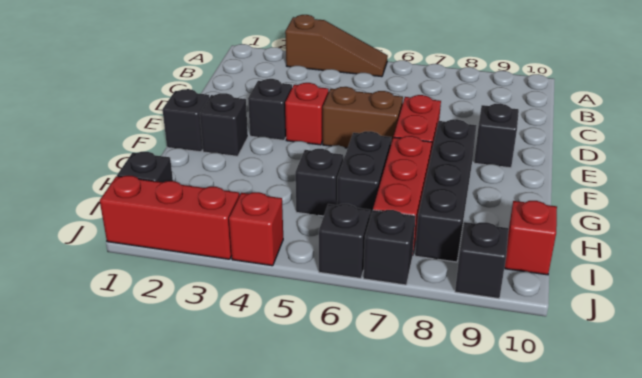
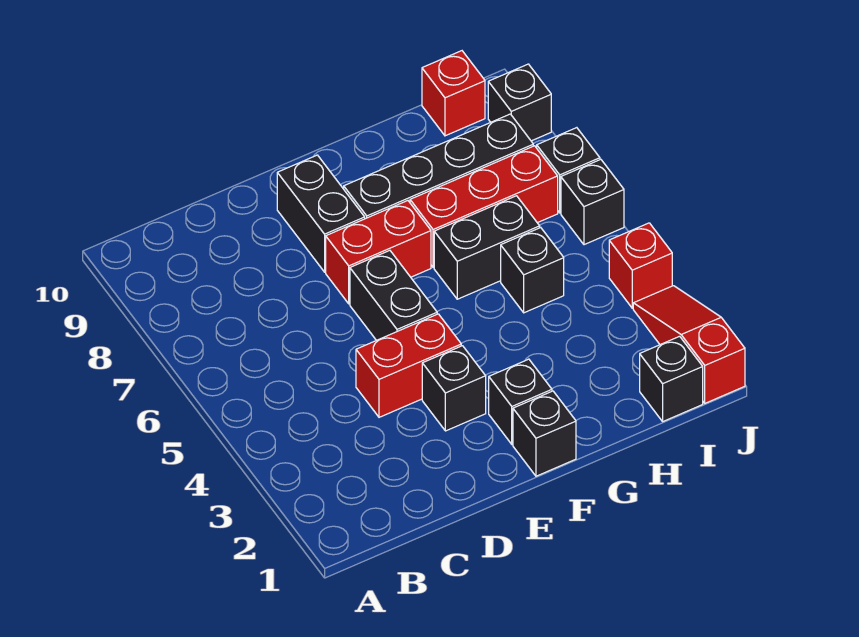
brown 1x3 slope [285,15,388,77] -> none
red 1x1 brick [285,83,329,145] -> red 1x2 brick [356,314,461,417]
brown 1x2 brick [323,87,403,148] -> black 1x2 brick [350,250,437,340]
black 1x1 brick [474,104,519,168] -> black 1x2 brick [277,155,365,272]
red 1x3 brick [100,176,239,259] -> red 1x3 slope [633,286,745,403]

